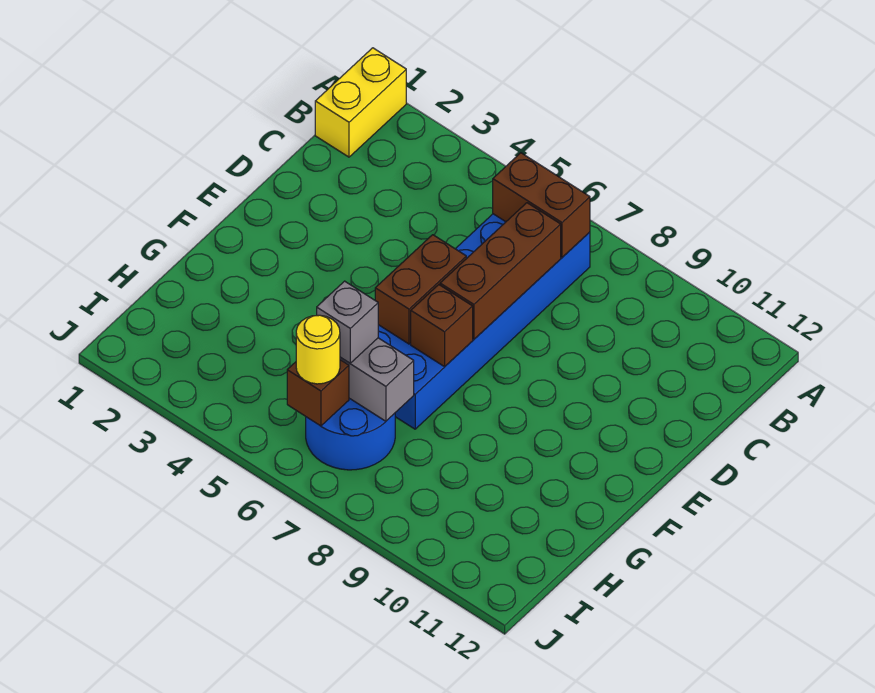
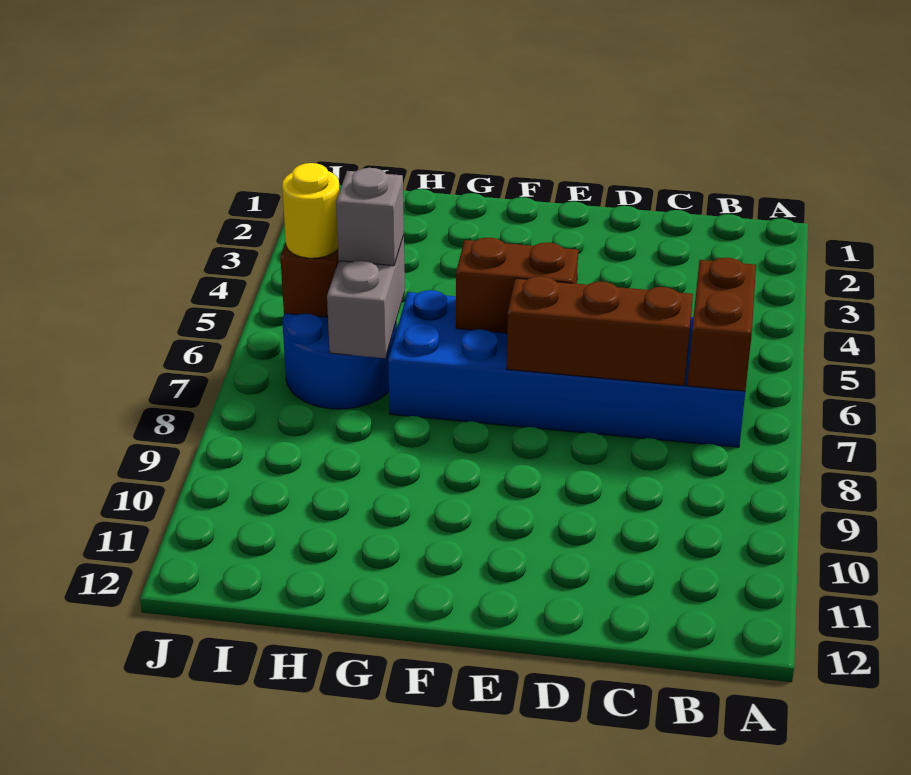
yellow 1x2 brick [315,48,406,157] -> none
brown 1x1 brick [411,285,473,367] -> none

